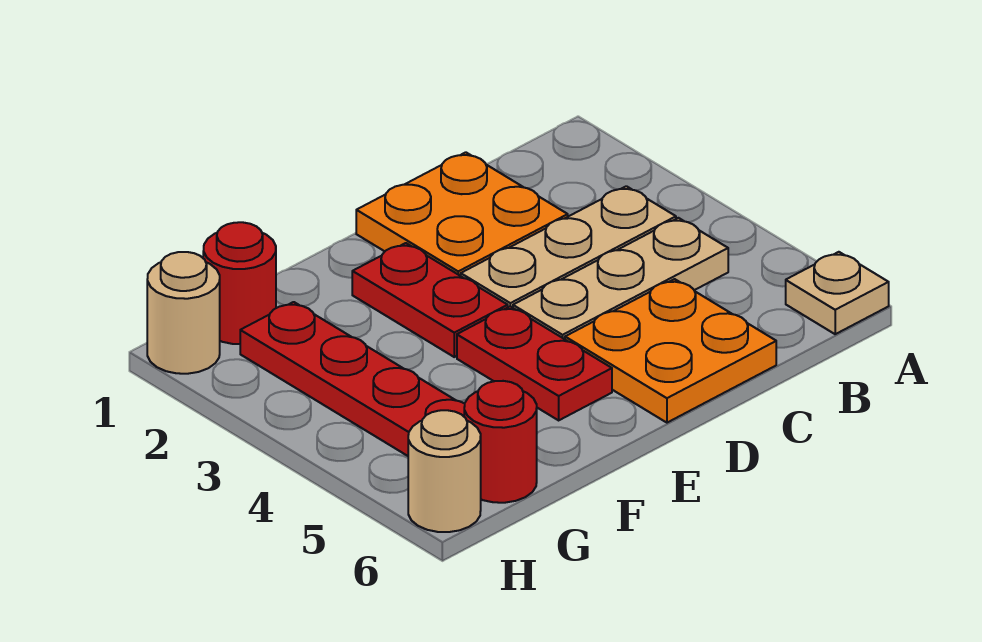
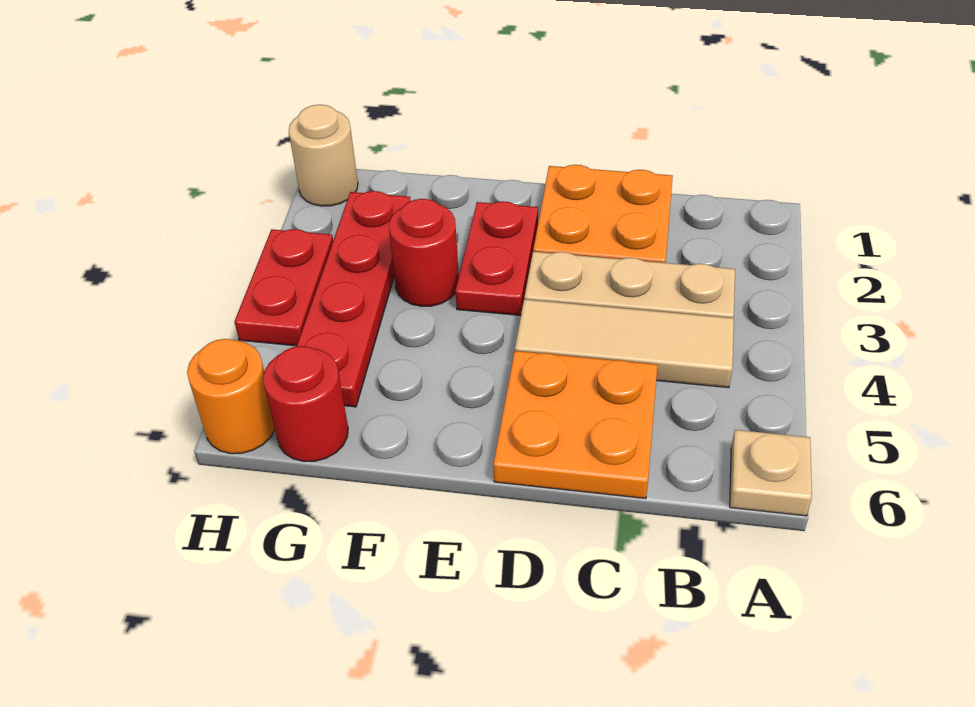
tan 1x3 plate [513,218,728,339] -> tan 1x3 tile [515,299,734,388]
red 1x2 plate [457,306,612,420] -> red 1x2 plate moved to [234,229,333,346]
red 1x1 round brick [203,222,276,344] -> red 1x1 round brick moved to [389,199,459,306]
tan 1x1 round brick [408,410,481,532] -> orange 1x1 round brick [187,339,275,454]

